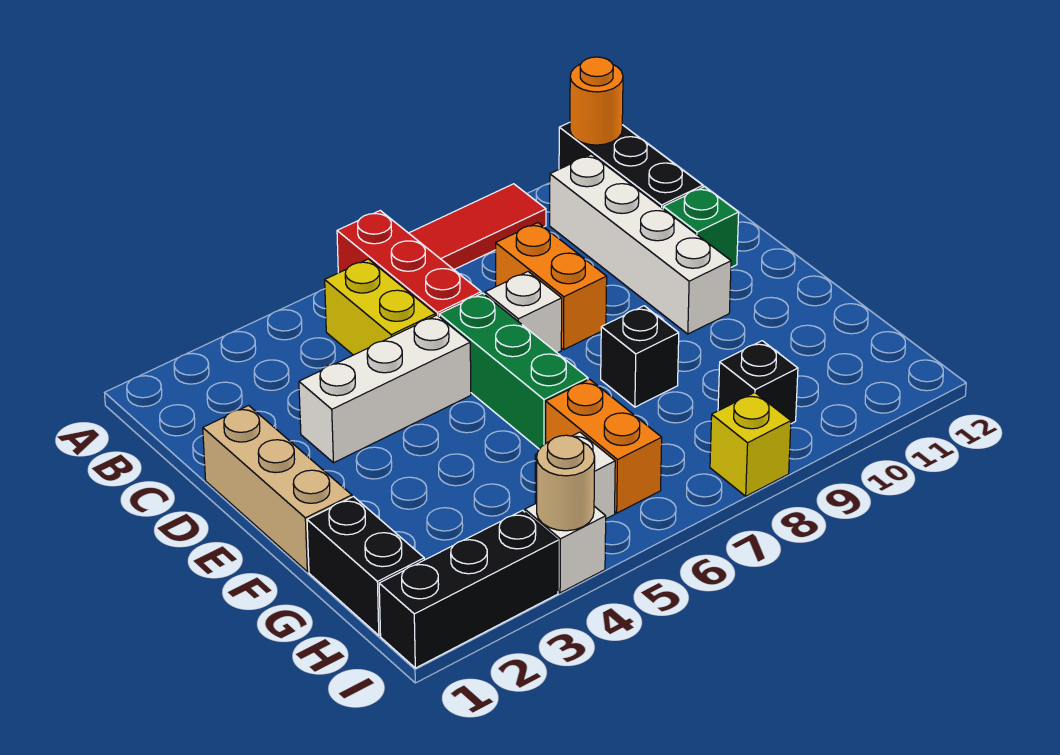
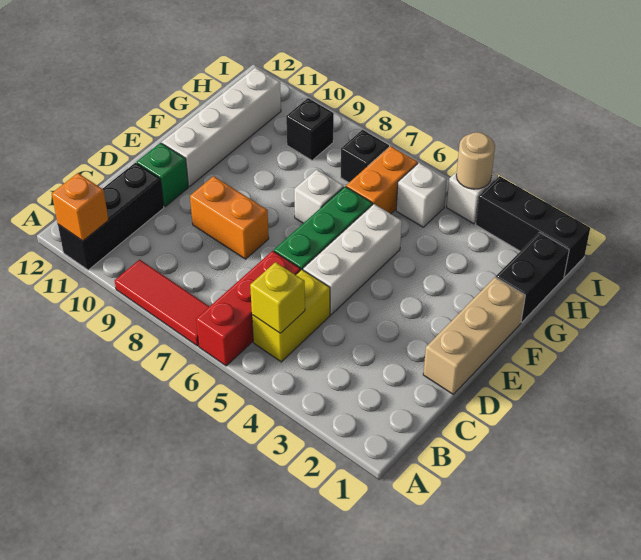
orange 1x1 round brick [570,57,623,145] -> orange 1x1 brick [52,173,108,241]
white 1x4 brick [550,154,731,334] -> white 1x4 brick moved to [162,68,281,187]
orange 1x2 brick [496,223,607,350] -> orange 1x2 brick turned to [190,176,269,259]
white 1x3 brick [299,315,471,463] -> white 1x3 brick turned to [303,204,402,315]
white 1x1 brick [485,272,562,353] -> white 1x1 brick moved to [294,169,344,223]
black 1x1 brick [601,306,679,407] -> black 1x1 brick moved to [341,130,389,183]
yellow 1x1 brick [710,392,791,496] -> yellow 1x1 brick moved to [250,262,305,333]

